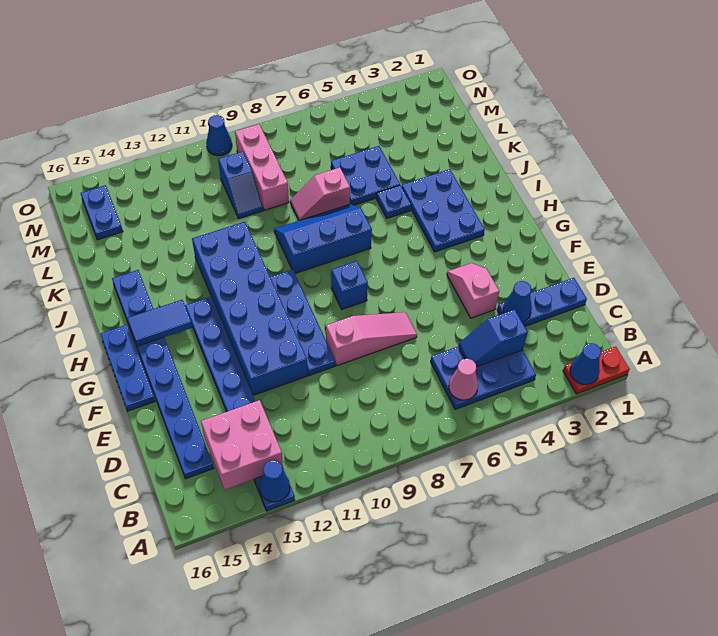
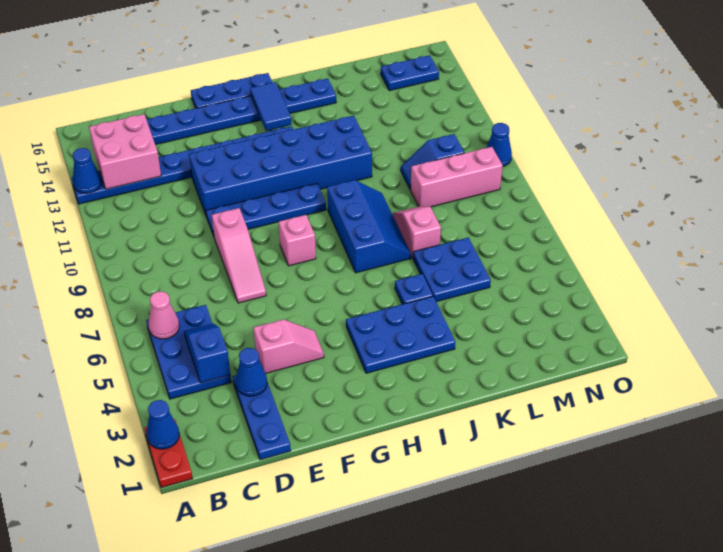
blue 1x1 brick [331,261,368,309] -> pink 1x1 brick [279,215,316,266]

